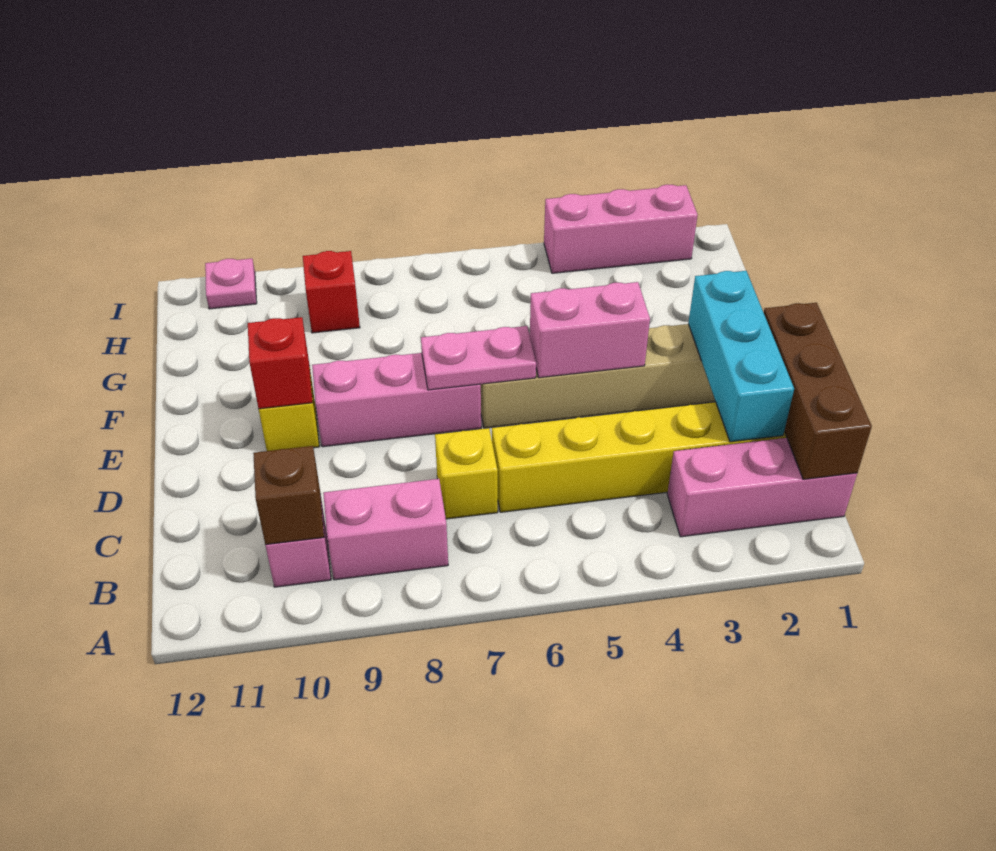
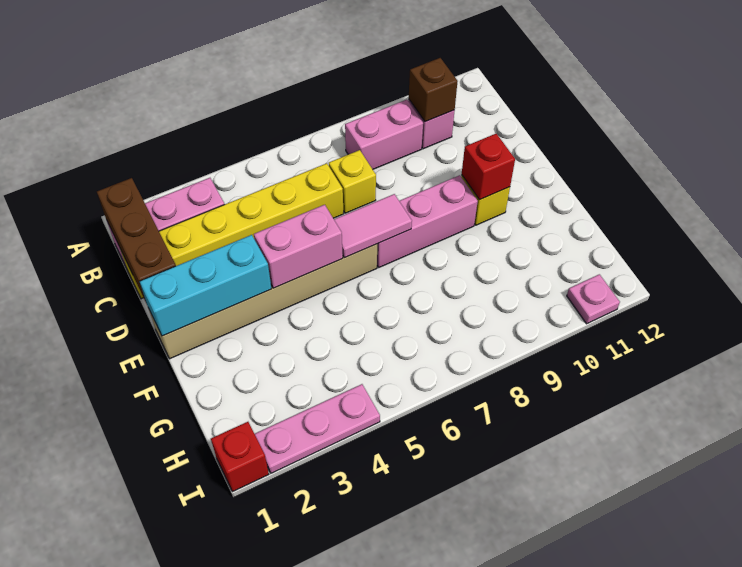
cyan 1x3 brick [688,271,794,442] -> cyan 1x3 brick turned to [139,235,271,336]
pink 1x2 plate [421,326,536,390] -> pink 1x2 tile [334,194,412,258]
red 1x1 brick [303,251,360,333] -> red 1x1 brick moved to [211,422,269,492]
pink 1x3 brick [544,185,698,273] -> pink 1x3 plate [255,384,380,473]

